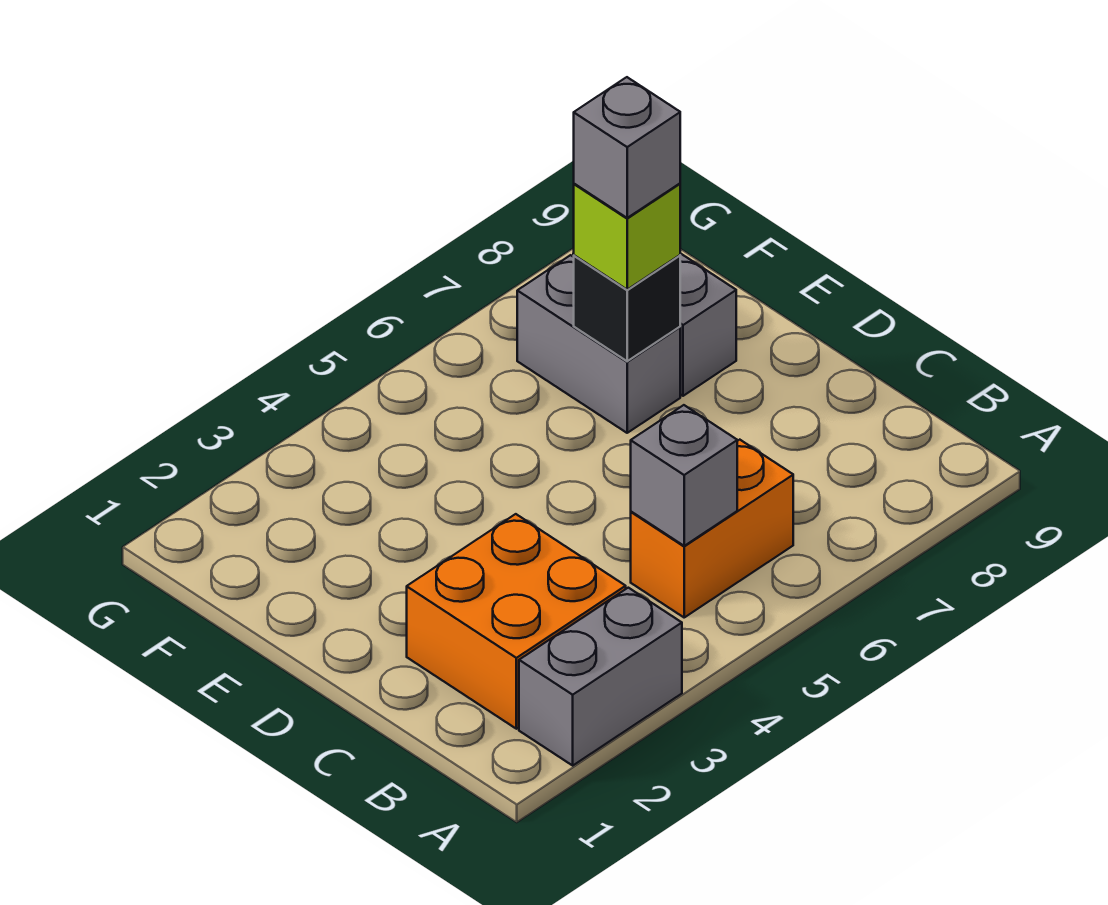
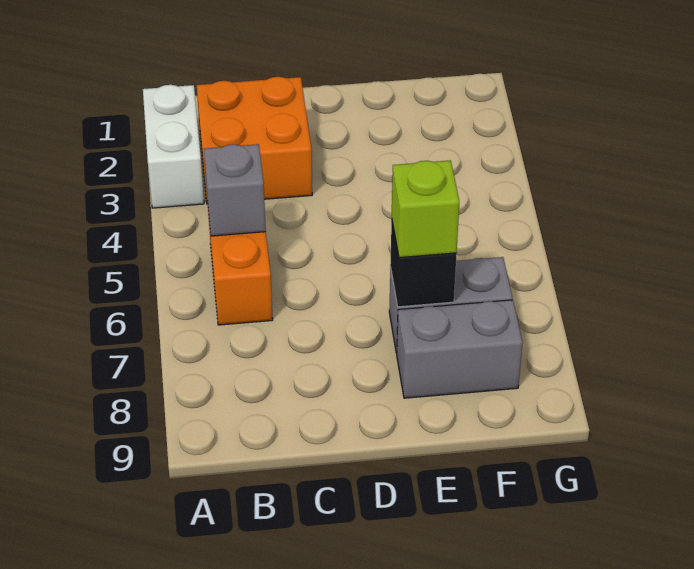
grey 1x2 brick [519,588,682,765] -> white 1x2 brick [143,85,204,208]
grey 1x1 brick [574,77,680,218] -> none

